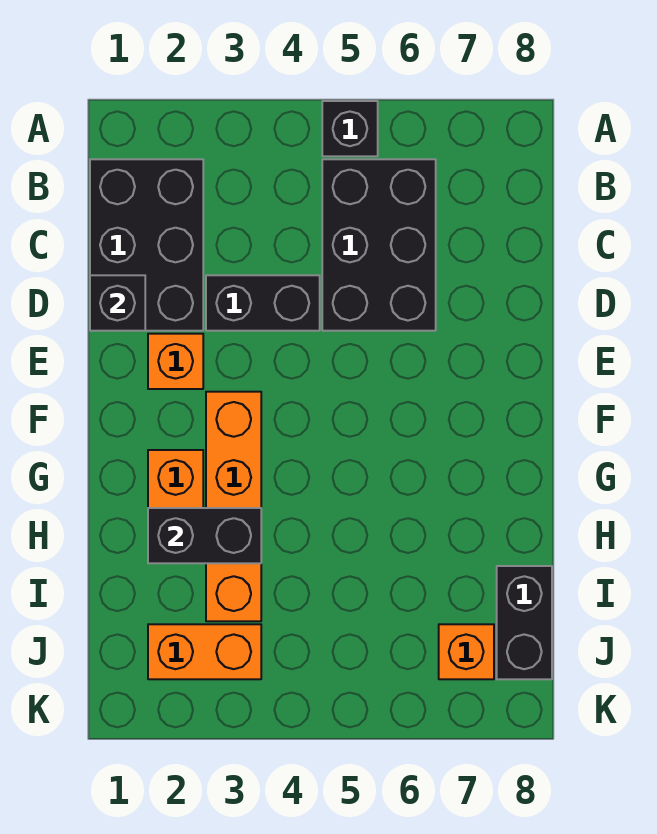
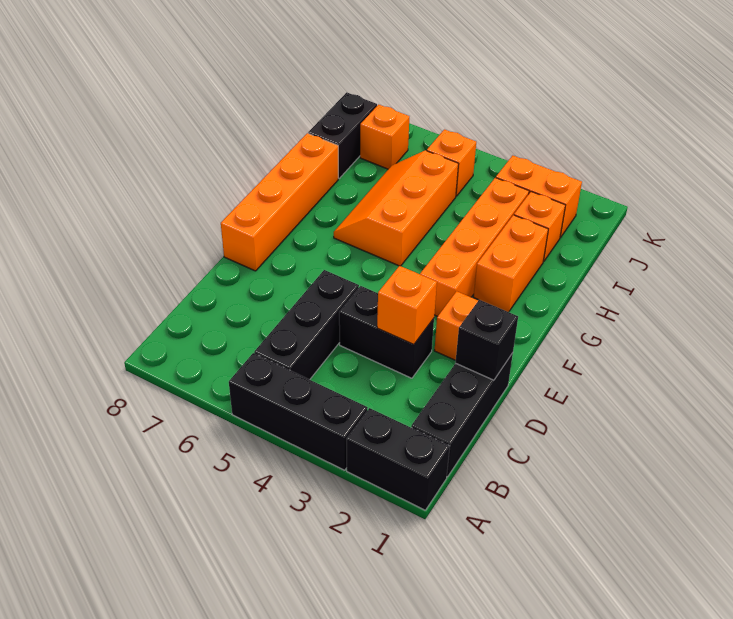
black 1x1 brick [322,101,378,156] -> black 1x3 brick [229,353,368,470]
black 2x3 brick [90,159,203,331] -> black 1x3 brick [411,353,513,477]
black 2x3 brick [322,159,436,331] -> black 1x3 brick [254,270,359,380]
none -> orange 1x1 brick [377,266,437,345]
none -> orange 1x4 brick [221,133,338,271]
none -> orange 2x3 slope [334,151,458,266]
black 1x2 brick [148,508,261,563] -> black 1x2 brick moved to [347,408,450,510]
none -> orange 1x1 brick [514,192,565,262]
none -> orange 1x1 brick [427,129,476,196]

